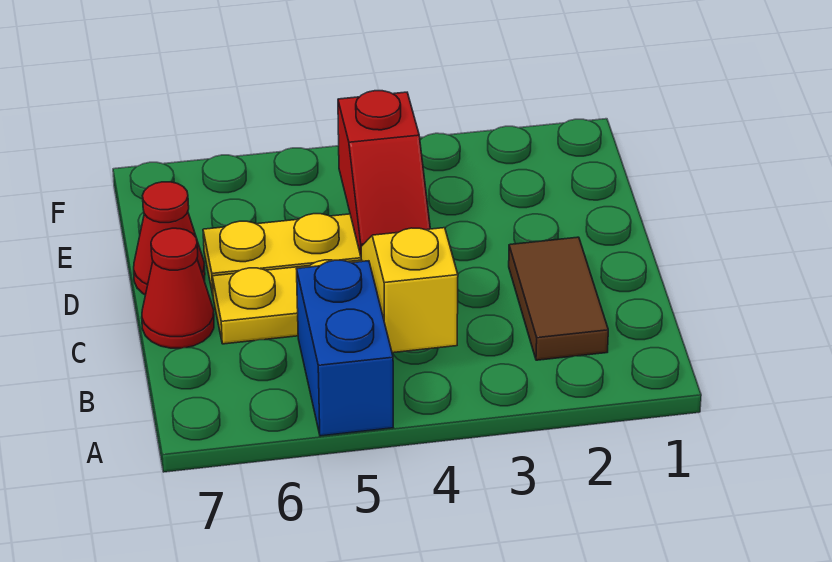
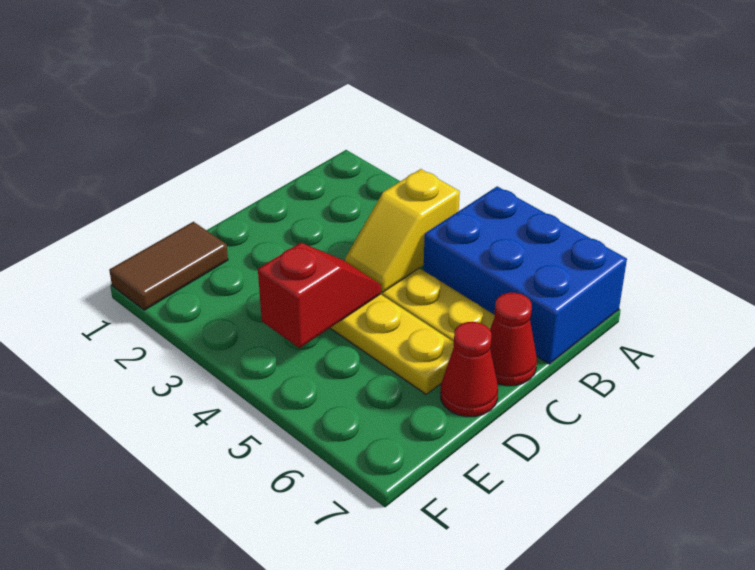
blue 1x2 brick [297,260,393,436] -> blue 2x3 brick [423,186,627,364]
brown 1x2 tile [509,237,608,360] -> brown 1x2 tile moved to [109,222,228,310]

